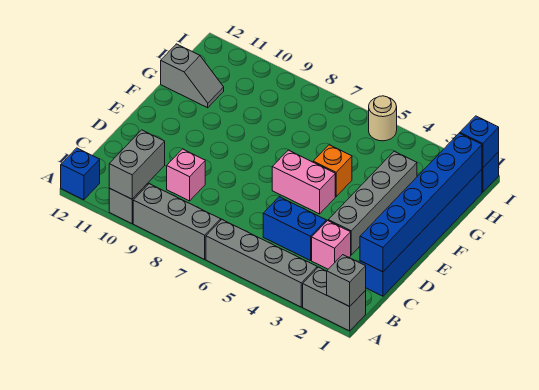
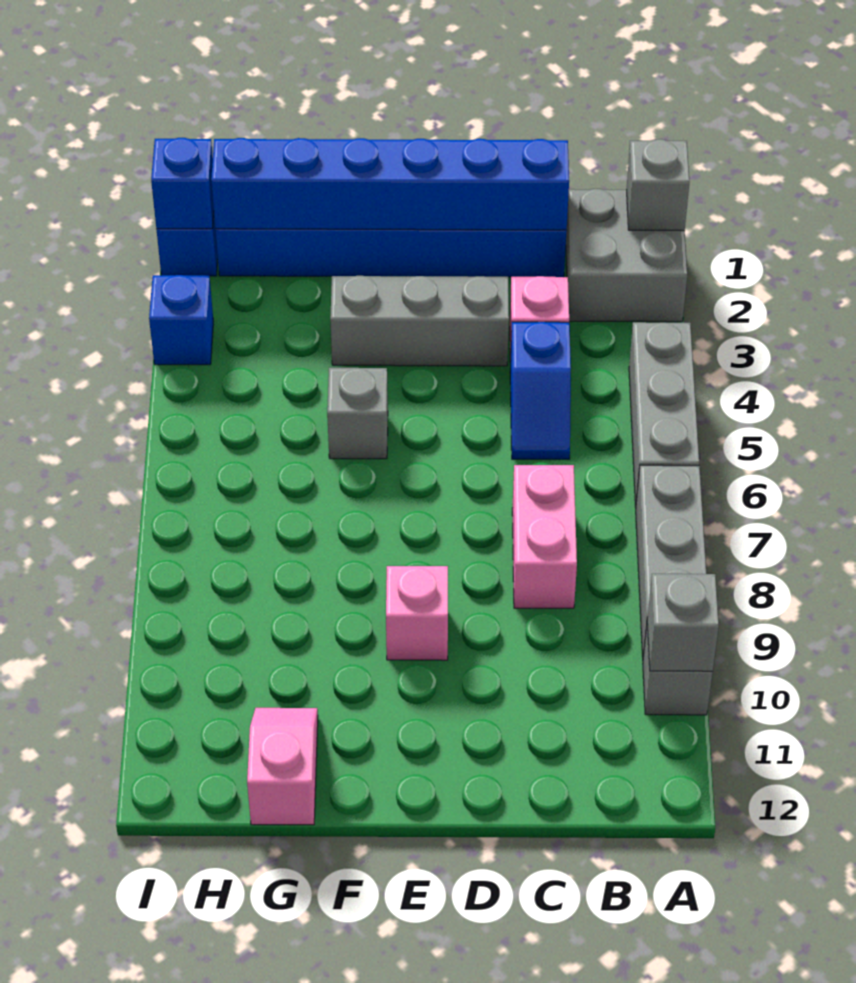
grey 1x2 brick [303,267,366,331] -> grey 2x2 brick [566,189,687,322]
grey 1x4 brick [206,220,317,307] -> grey 1x3 brick [629,322,699,507]
grey 1x2 brick [109,130,165,199] -> grey 1x1 brick [647,574,719,671]
blue 1x1 brick [61,148,100,200] -> blue 1x1 brick moved to [149,275,213,365]
blue 1x2 brick [263,197,326,261] -> blue 1x2 slope [510,322,571,459]
pink 1x1 brick [167,149,205,201] -> pink 1x1 brick moved to [386,566,448,660]
grey 1x4 brick [328,151,417,255] -> grey 1x3 brick [330,276,509,366]
pink 1x2 brick [272,150,335,214] -> pink 1x2 brick moved to [512,465,577,608]
orange 1x1 brick [313,145,352,196] -> grey 1x1 brick [327,368,388,459]
grey 1x2 slope [161,44,224,108] -> pink 1x2 slope [247,708,318,825]
tan 1x1 round brick [369,96,397,141] -> none

